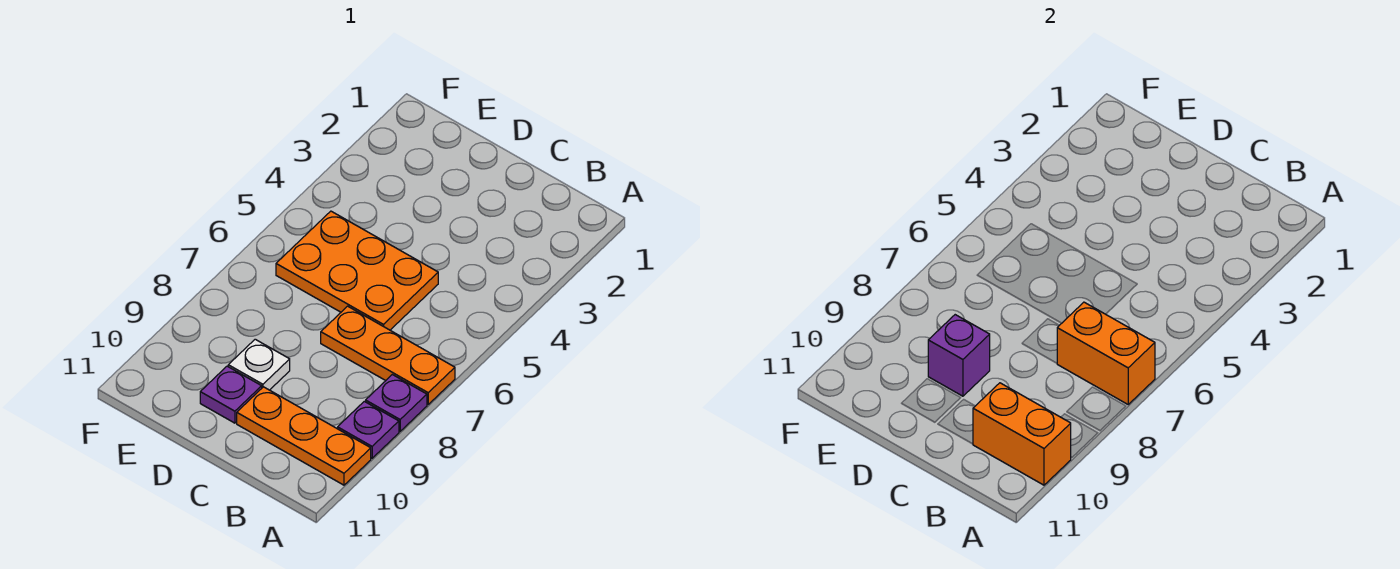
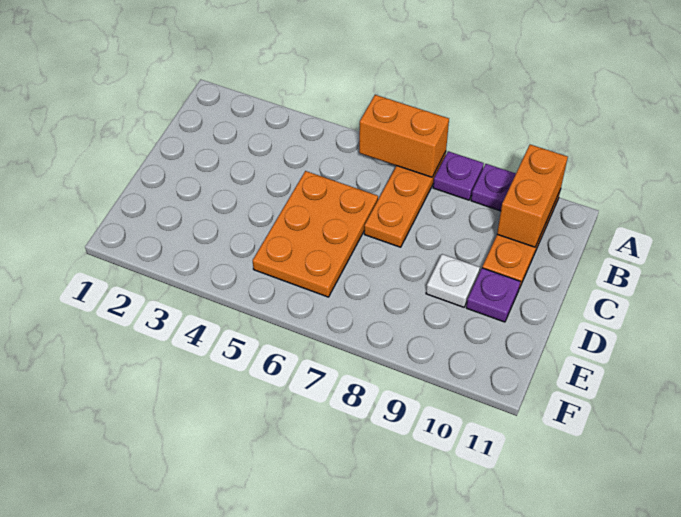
orange 1x2 brick [1057,302,1155,404] -> orange 1x2 brick turned to [359,95,449,177]
purple 1x1 brick [928,315,990,396] -> none

